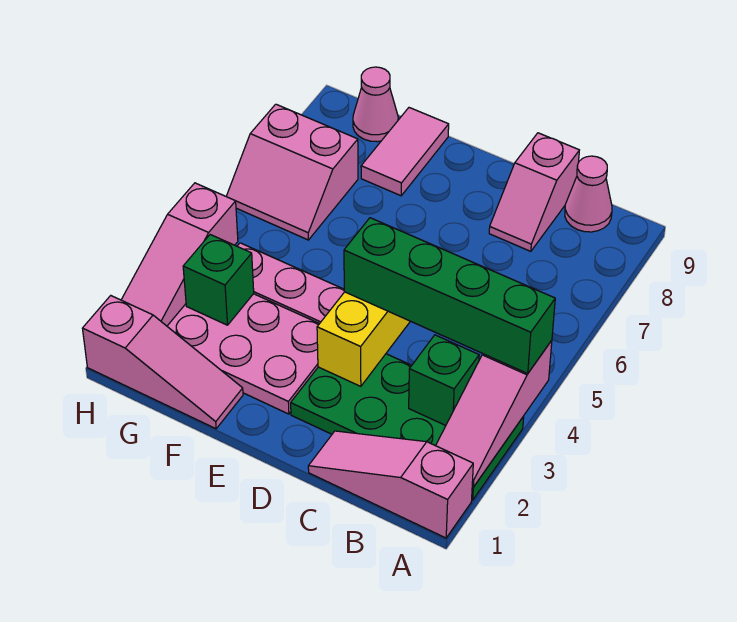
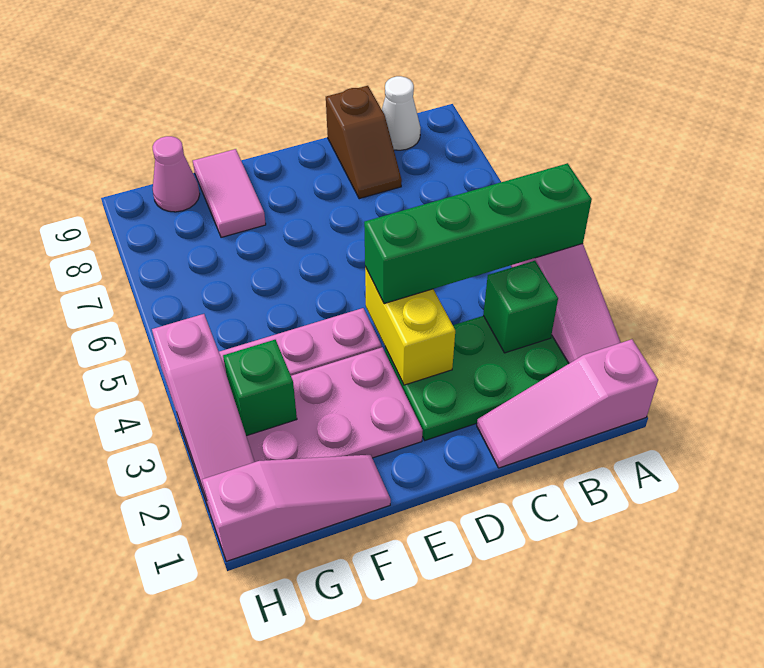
pink 1x1 cone [565,156,612,232] -> white 1x1 cone [382,76,421,150]
pink 1x2 slope [489,133,579,251] -> brown 1x2 slope [326,86,402,199]
pink 2x2 slope [226,104,358,240] -> none

